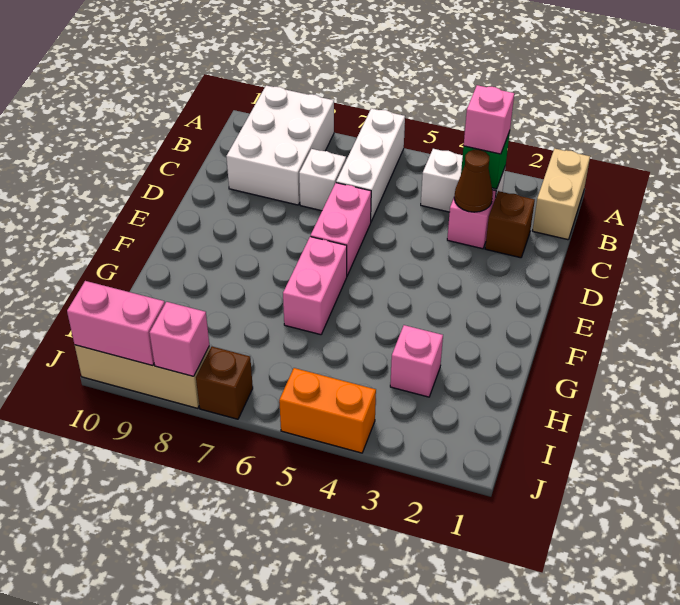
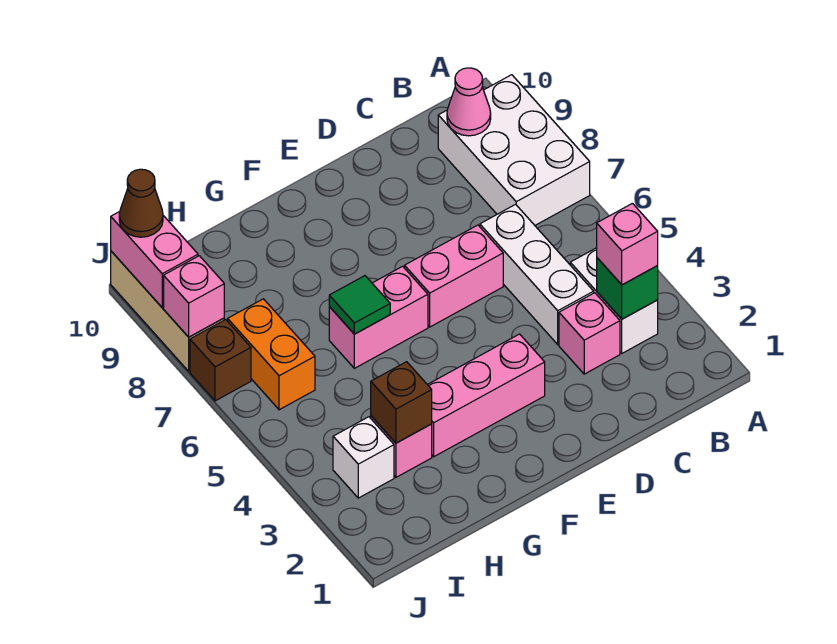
tan 1x2 brick [532,149,590,240] -> none
white 1x3 brick [336,108,405,222] -> white 1x3 brick turned to [480,204,594,345]
white 2x3 brick [226,85,334,205] -> white 2x3 brick turned to [438,75,590,225]
none -> pink 1x1 cone [447,68,491,136]
brown 1x1 brick [485,191,535,258] -> brown 1x1 brick moved to [371,362,432,443]
brown 1x1 cone [454,150,493,212] -> brown 1x1 cone moved to [119,169,163,237]
white 1x1 brick [299,149,346,211] -> white 1x1 brick moved to [333,417,394,498]
none -> pink 1x3 brick [427,334,545,457]
none -> green 1x1 tile [329,276,390,334]
orange 1x2 brick [279,368,376,453] -> orange 1x2 brick moved to [228,299,315,410]

